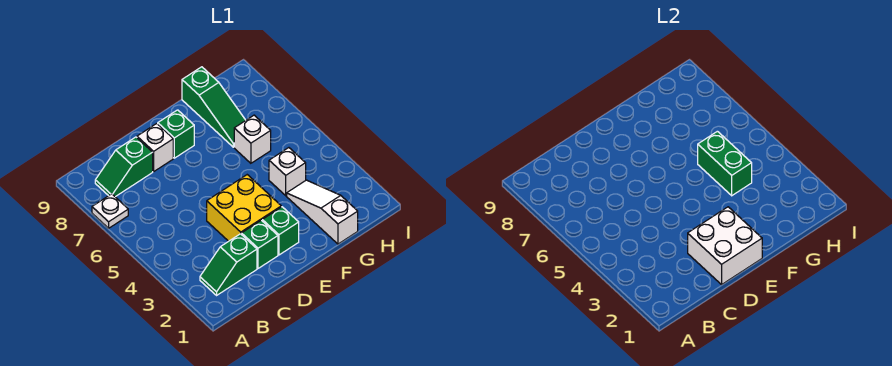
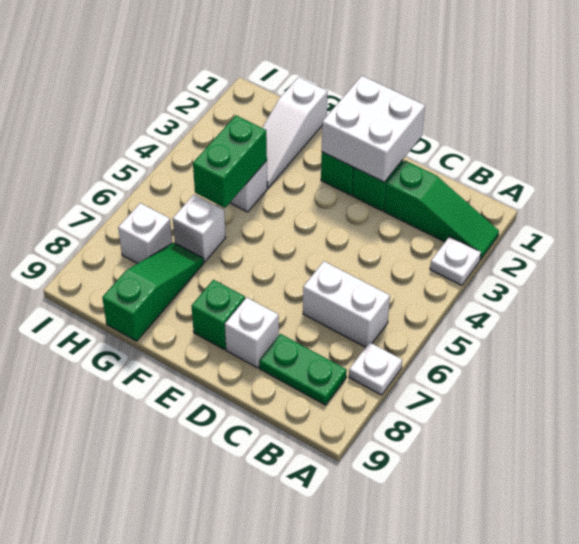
none -> white 1x1 plate [430,236,481,285]
green 1x2 slope [200,234,257,295] -> green 1x3 slope [384,160,499,260]
none -> white 1x2 brick [303,261,390,347]
green 1x2 slope [95,137,153,197] -> green 1x2 plate [259,334,347,405]
yellow 2x2 brick [207,175,281,241] -> none
none -> white 1x1 brick [118,203,172,264]

